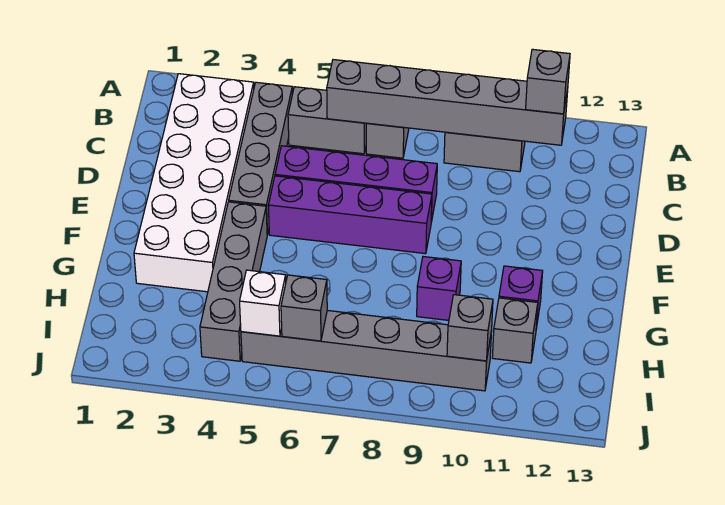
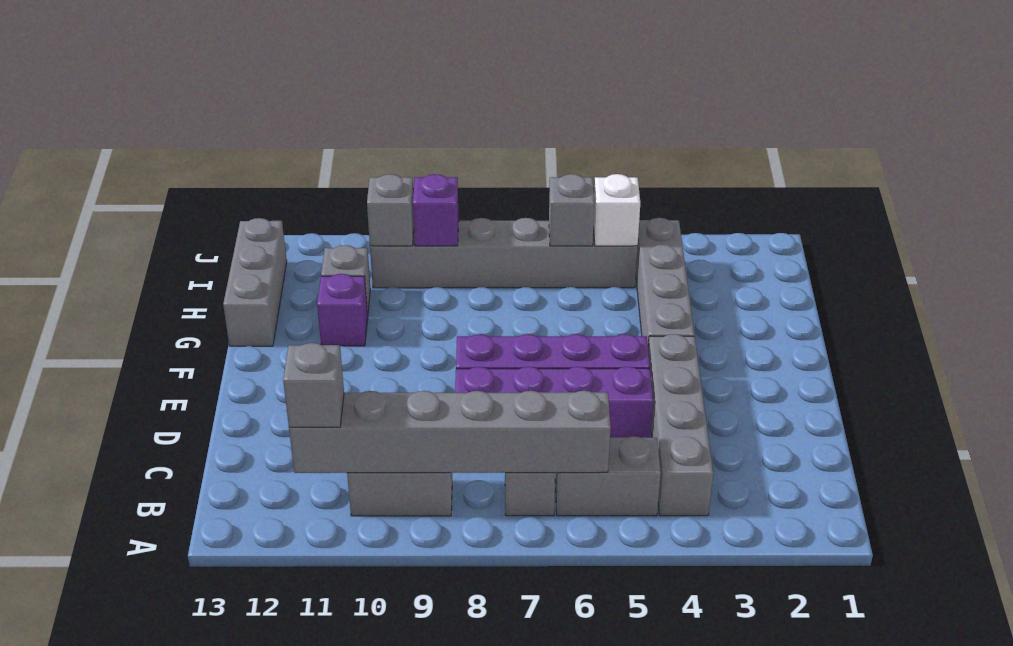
white 2x6 brick [134,74,254,292] -> none
purple 1x1 brick [417,257,461,320] -> purple 1x1 brick moved to [413,174,459,246]
none -> grey 1x3 brick [223,218,287,346]

